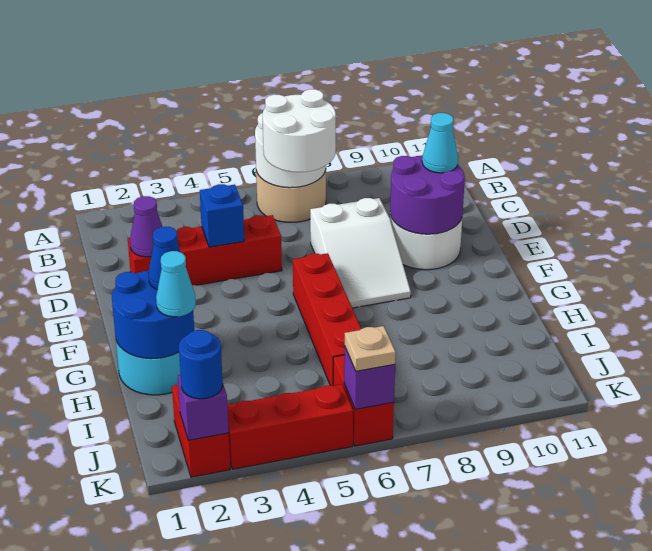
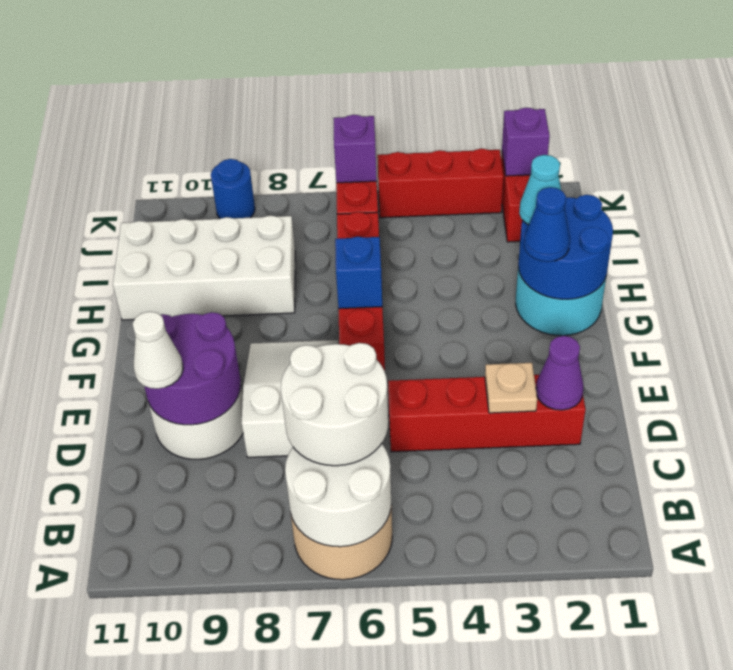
blue 1x1 brick [200,184,244,247] -> blue 1x1 brick moved to [335,237,382,309]
cyan 1x1 cone [422,113,458,173] -> white 1x1 cone [133,311,183,389]
none -> white 2x4 brick [113,216,295,320]
blue 1x1 round brick [179,330,223,399] -> blue 1x1 round brick moved to [211,159,255,219]
tan 1x1 plate [345,326,396,371] -> tan 1x1 plate moved to [485,363,537,413]

